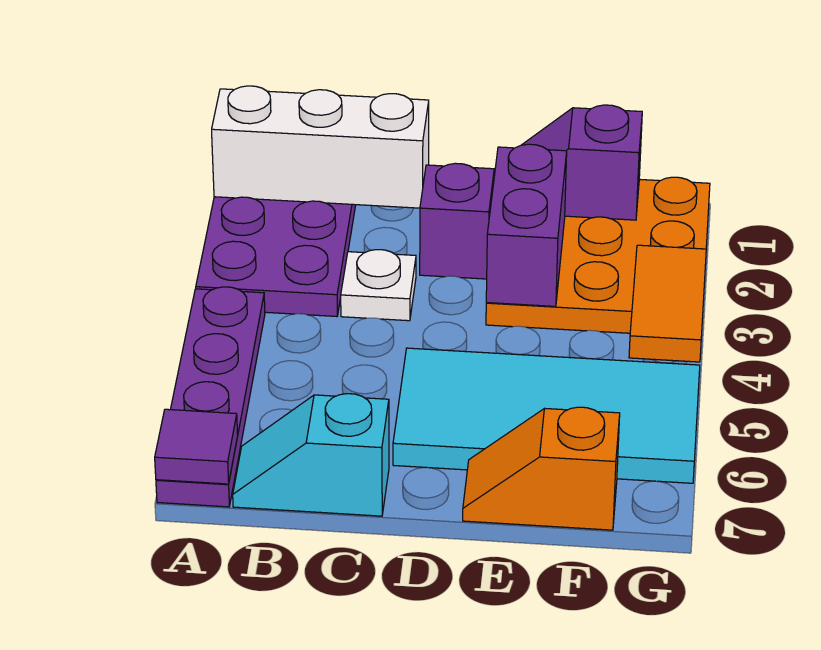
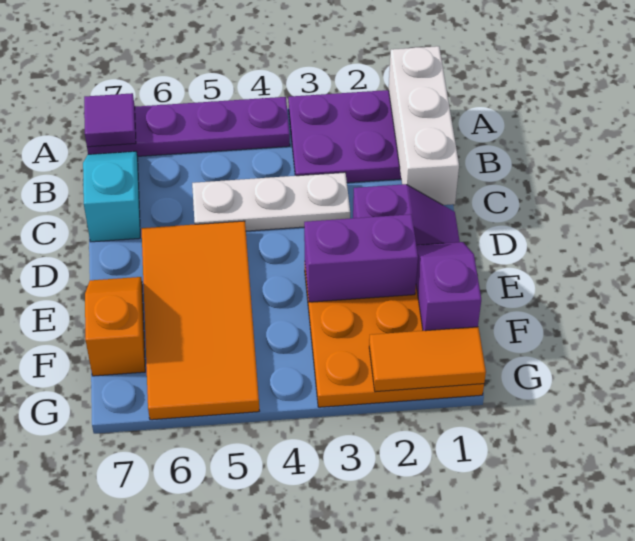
white 1x1 plate [341,250,416,321] -> white 1x3 plate [192,172,350,231]
cyan 2x4 tile [393,348,700,483] -> orange 2x4 tile [141,221,259,420]
orange 1x2 tile [629,245,706,362] -> orange 1x2 tile moved to [369,327,486,392]

